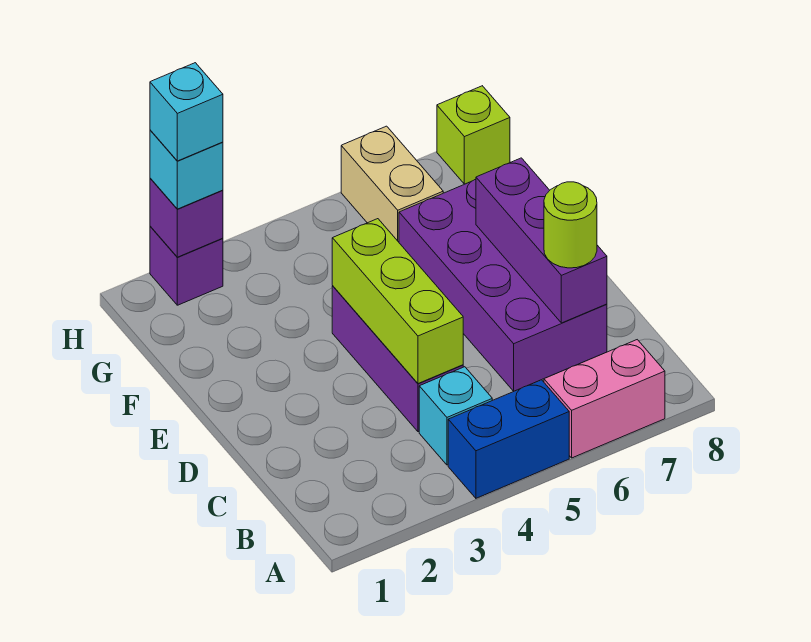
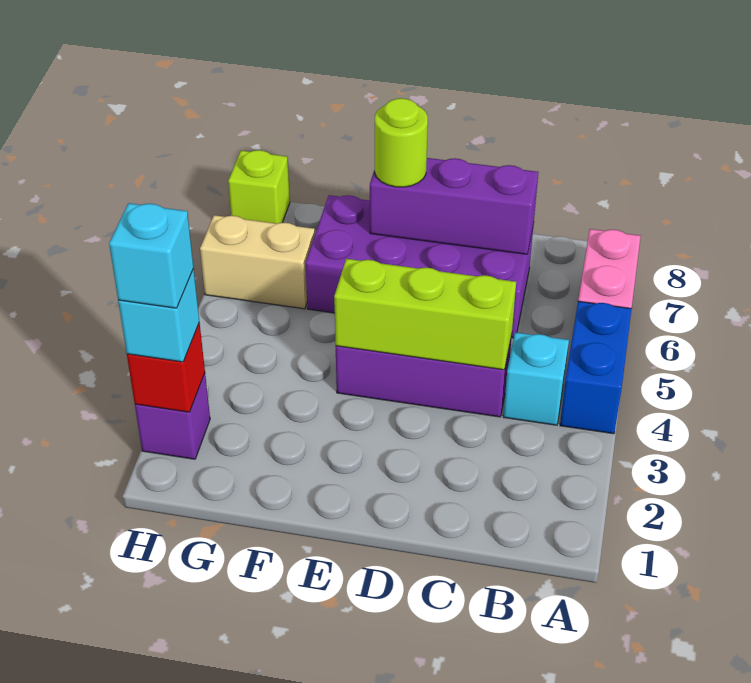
lime 1x1 round brick [544,182,597,268] -> lime 1x1 round brick moved to [375,98,428,187]
purple 1x1 brick [150,178,223,257] -> red 1x1 brick [127,322,205,412]

